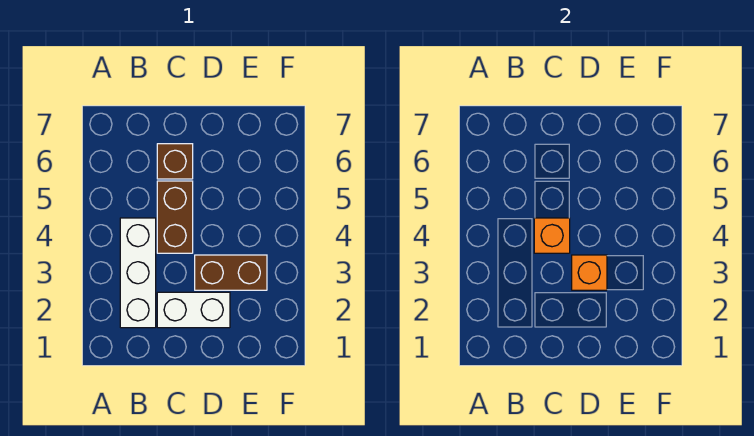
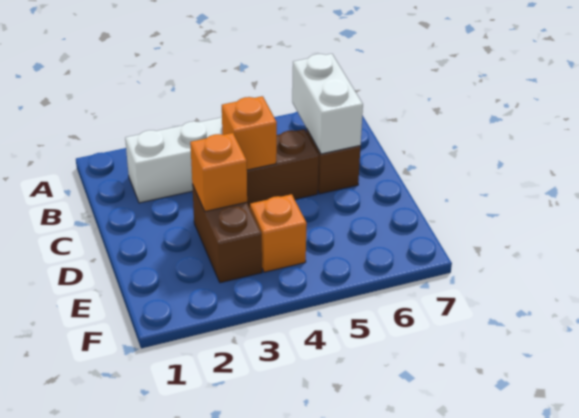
white 1x2 brick [157,292,230,328] -> white 1x2 brick moved to [292,54,363,154]
none -> orange 1x1 brick [250,194,307,272]

